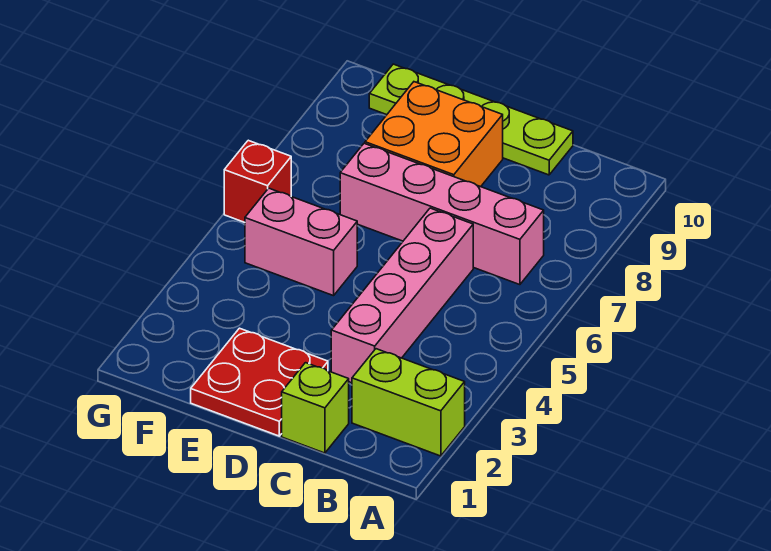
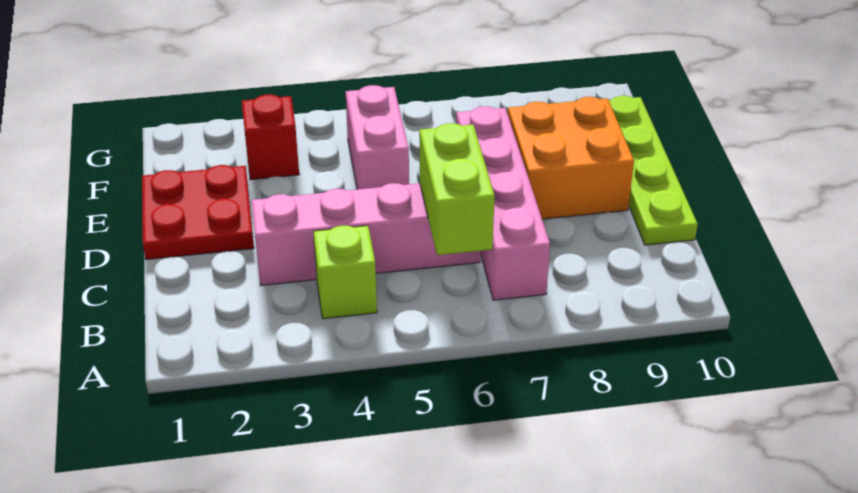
lime 1x2 brick [352,349,465,456] -> lime 1x2 brick moved to [419,123,495,255]
lime 1x1 brick [282,363,349,453] -> lime 1x1 brick moved to [313,226,377,319]
red 1x1 brick [224,140,291,222] -> red 1x1 brick moved to [242,95,299,180]

